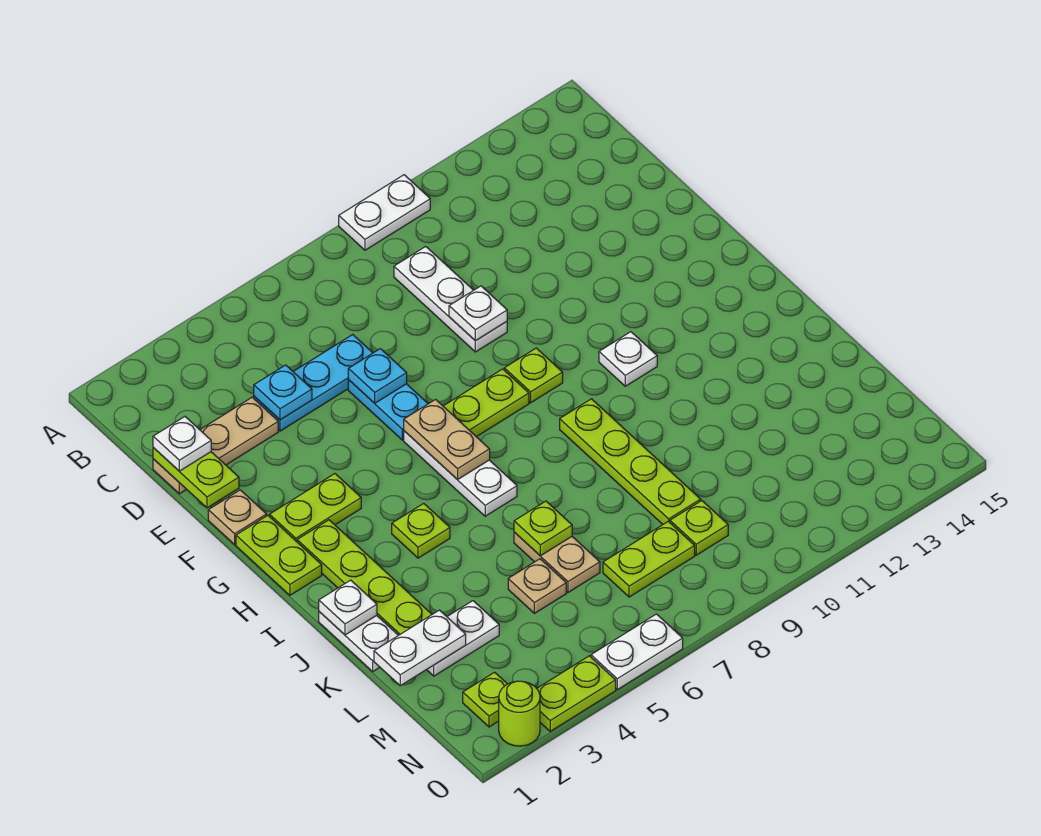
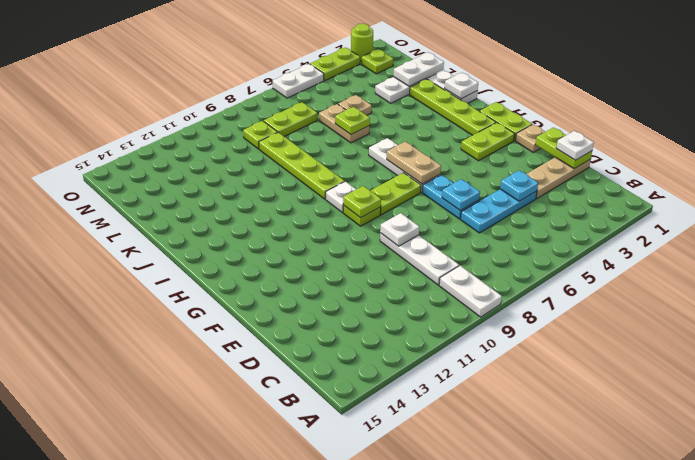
white 1x2 plate [339,175,430,250] -> white 1x2 plate turned to [439,266,502,317]
white 1x1 plate [599,332,657,386] -> white 1x1 plate moved to [326,181,356,212]
lime 1x1 plate [392,503,450,558] -> lime 1x1 plate moved to [343,186,381,218]

